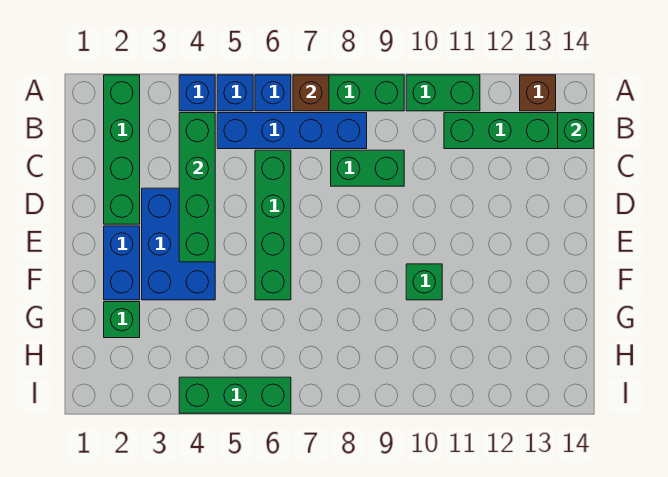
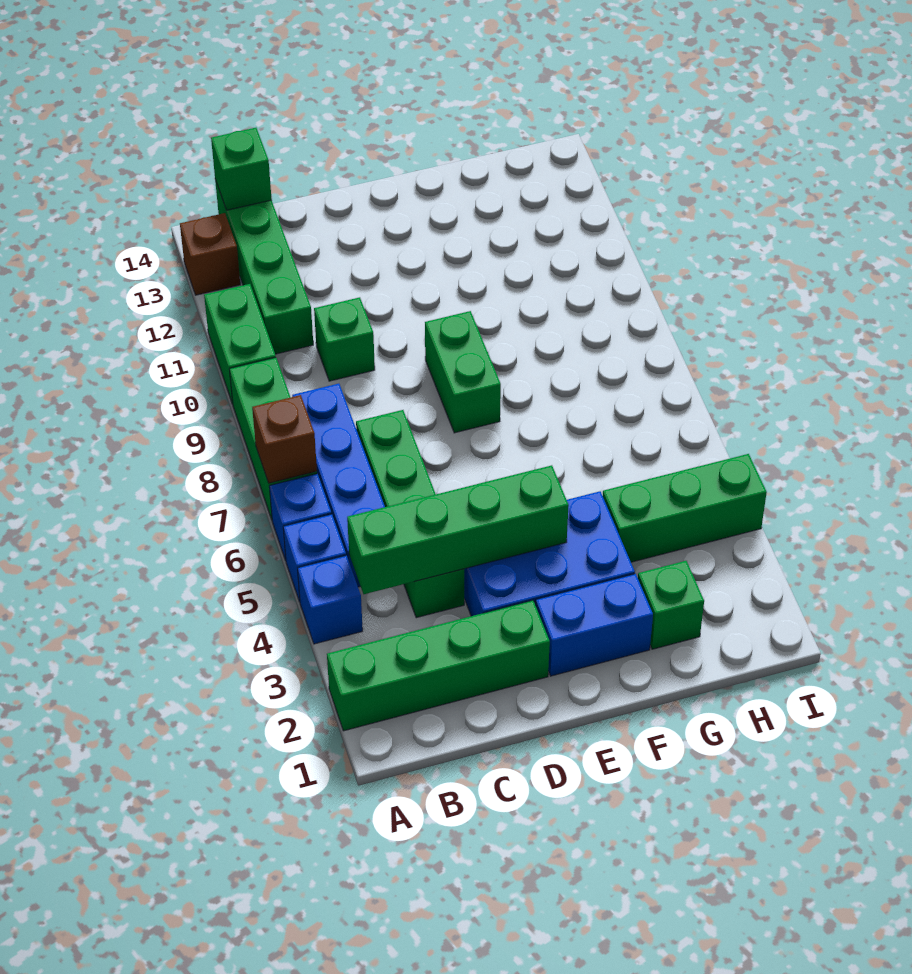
green 1x4 brick [255,150,291,300] -> green 1x4 brick turned to [356,410,464,618]
green 1x2 brick [331,150,404,186] -> green 1x2 brick moved to [425,311,501,433]
green 1x1 brick [406,264,442,300] -> green 1x1 brick moved to [314,297,375,381]
green 1x3 brick [179,377,291,413] -> green 1x3 brick turned to [603,454,767,562]

